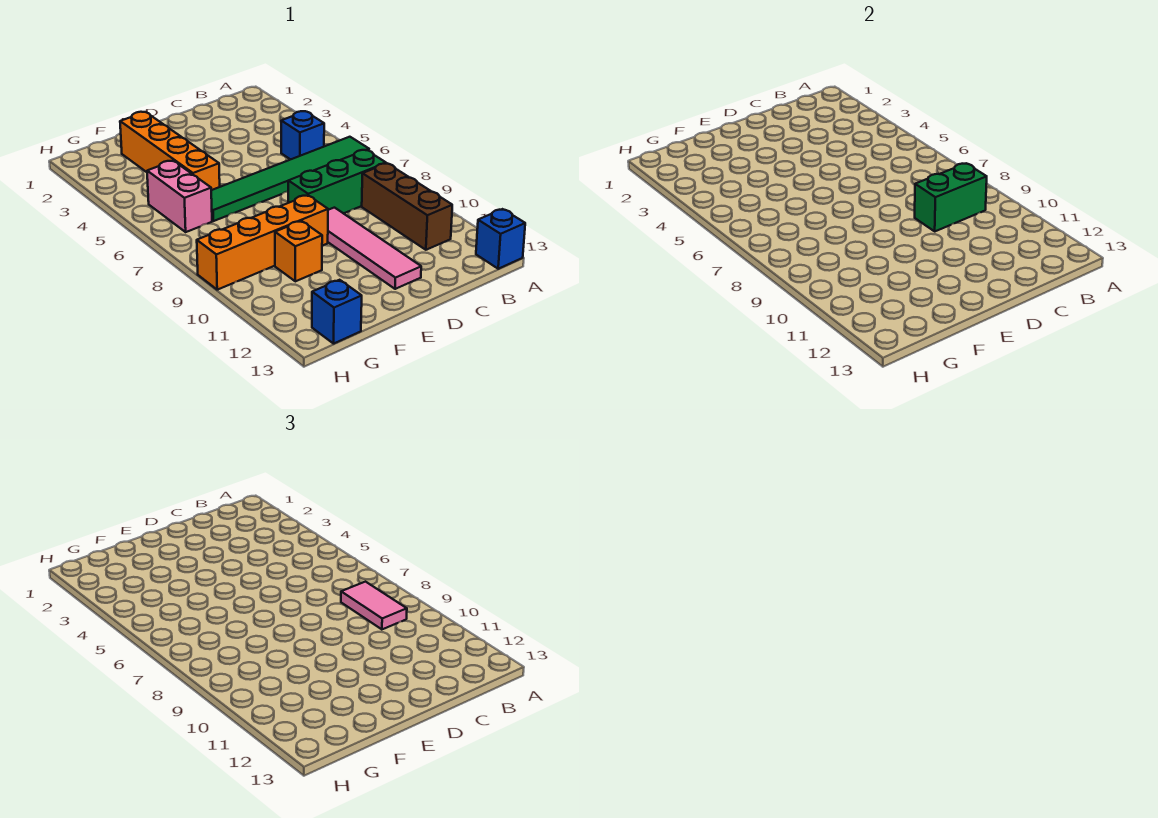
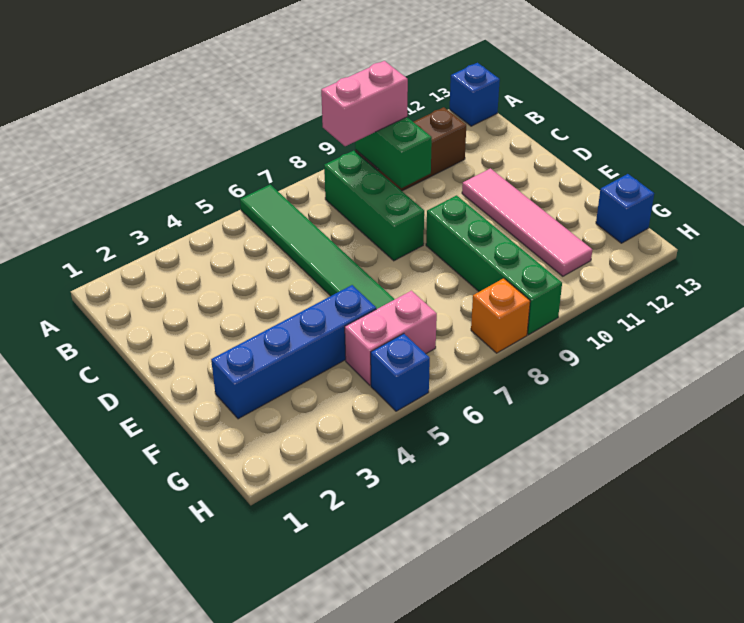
blue 1x1 brick [281,111,324,160] -> blue 1x1 brick moved to [371,334,430,411]
pink 1x2 tile [341,582,407,629] -> pink 1x2 brick [321,61,408,146]
pink 1x4 tile [328,208,421,289] -> pink 1x4 tile turned to [462,168,592,276]
orange 1x4 brick [197,195,328,290] -> green 1x4 brick [426,195,562,335]
orange 1x4 brick [120,112,220,190] -> blue 1x4 brick [211,285,376,419]
orange 1x1 brick [275,221,322,281] -> orange 1x1 brick moved to [471,278,530,353]

